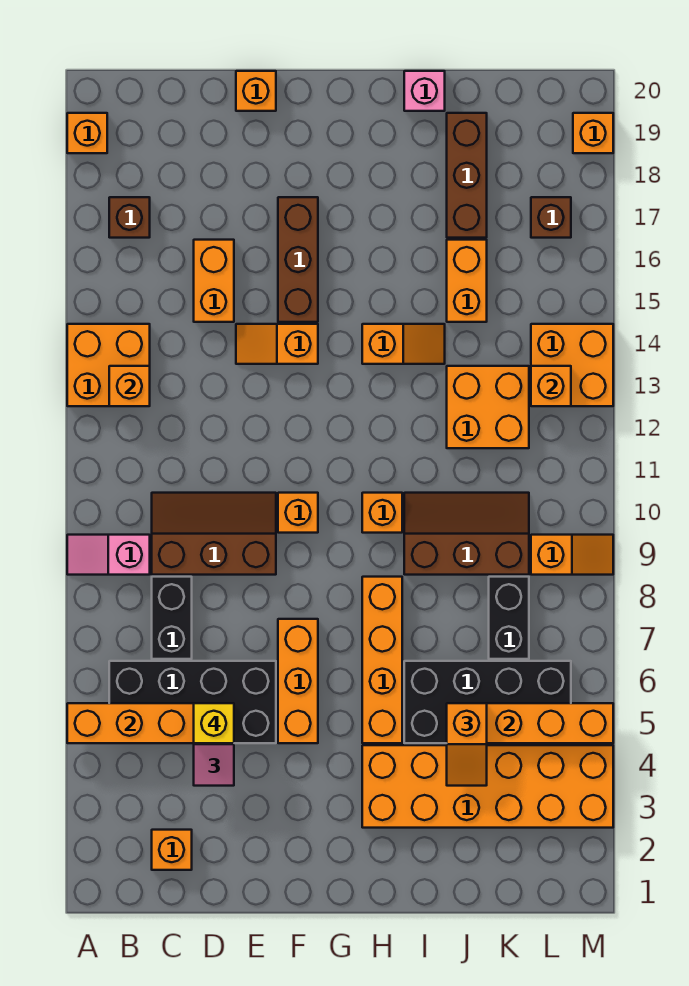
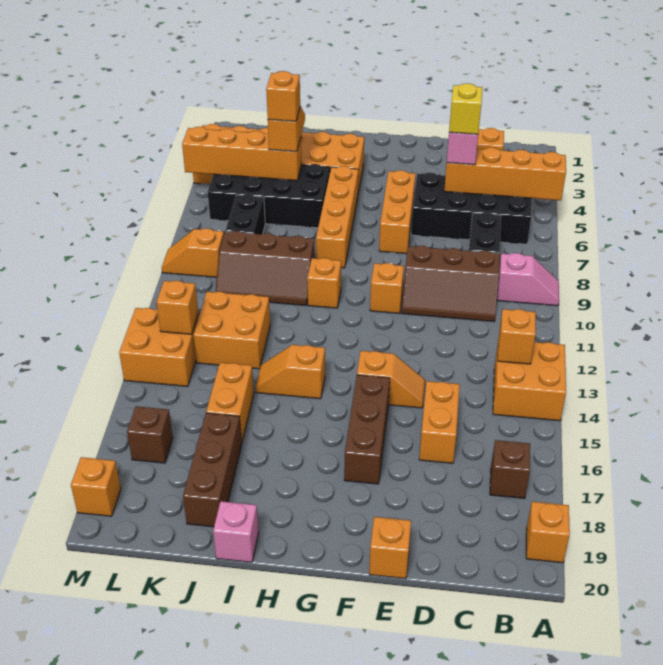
none -> orange 1x1 brick [266,71,300,121]

